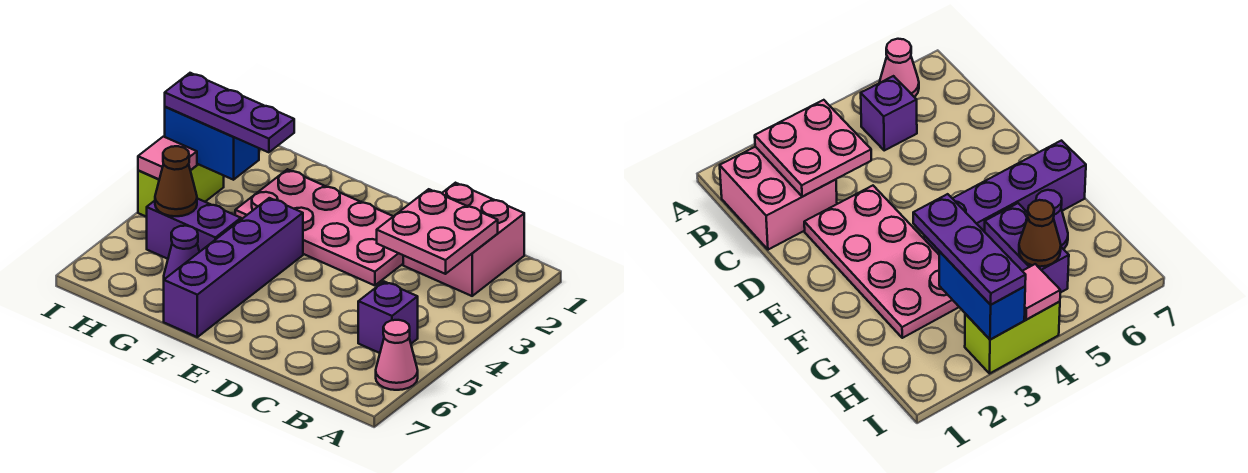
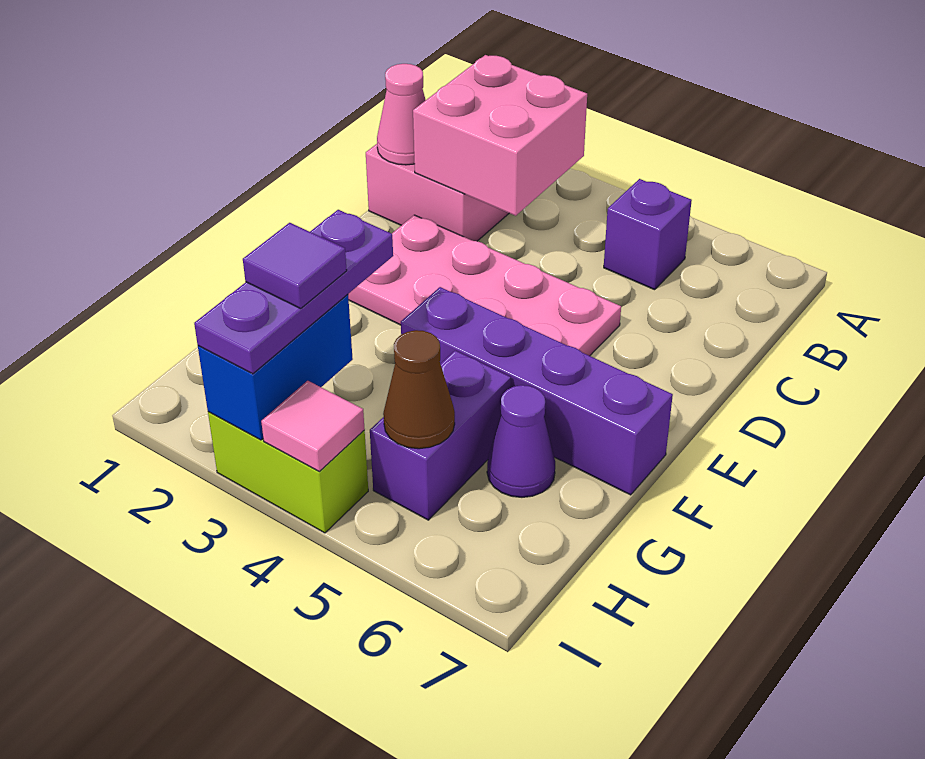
pink 1x1 cone [376,320,418,390] -> pink 1x1 cone moved to [377,64,426,165]
pink 2x2 plate [377,189,498,274] -> pink 2x2 brick [413,55,587,216]
pink 2x4 plate [235,169,403,286] -> pink 2x4 plate turned to [348,215,621,356]
none -> purple 1x1 tile [243,223,347,309]

